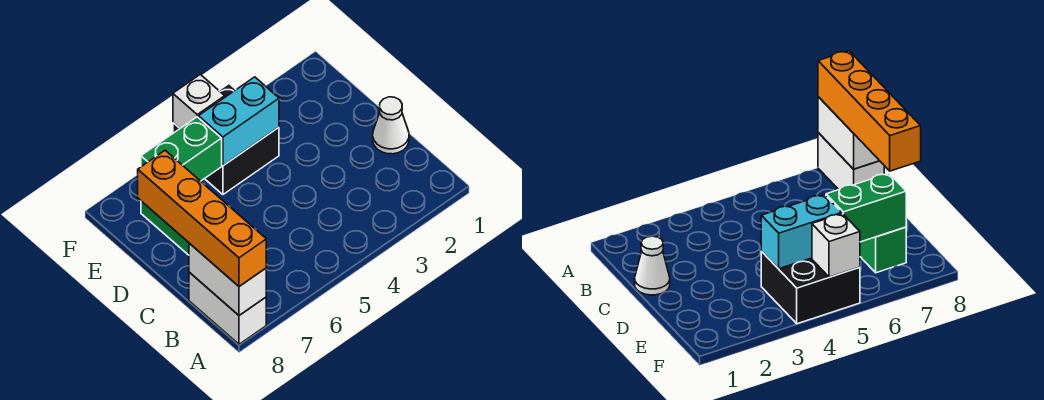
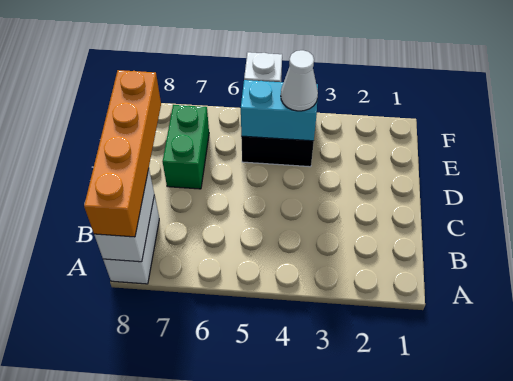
white 1x1 cone [373,97,409,154] -> white 1x1 cone moved to [281,50,318,111]
green 1x2 brick [141,117,222,181] -> none

